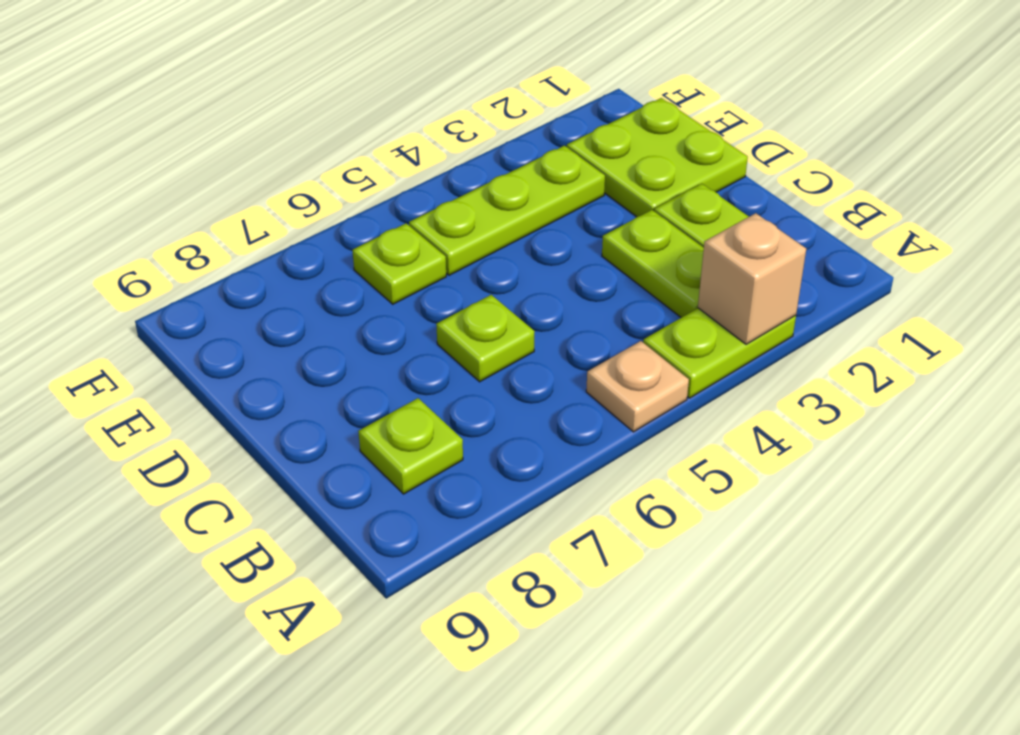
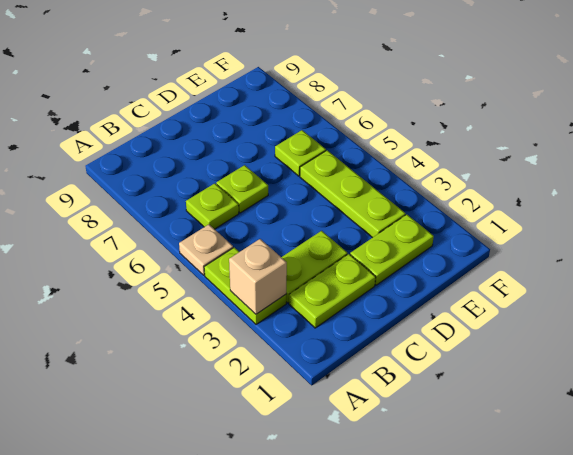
lime 1x1 plate [358,398,463,494] -> lime 1x1 plate moved to [186,183,239,229]
lime 2x2 plate [567,98,748,217] -> lime 1x2 plate [350,215,434,285]

